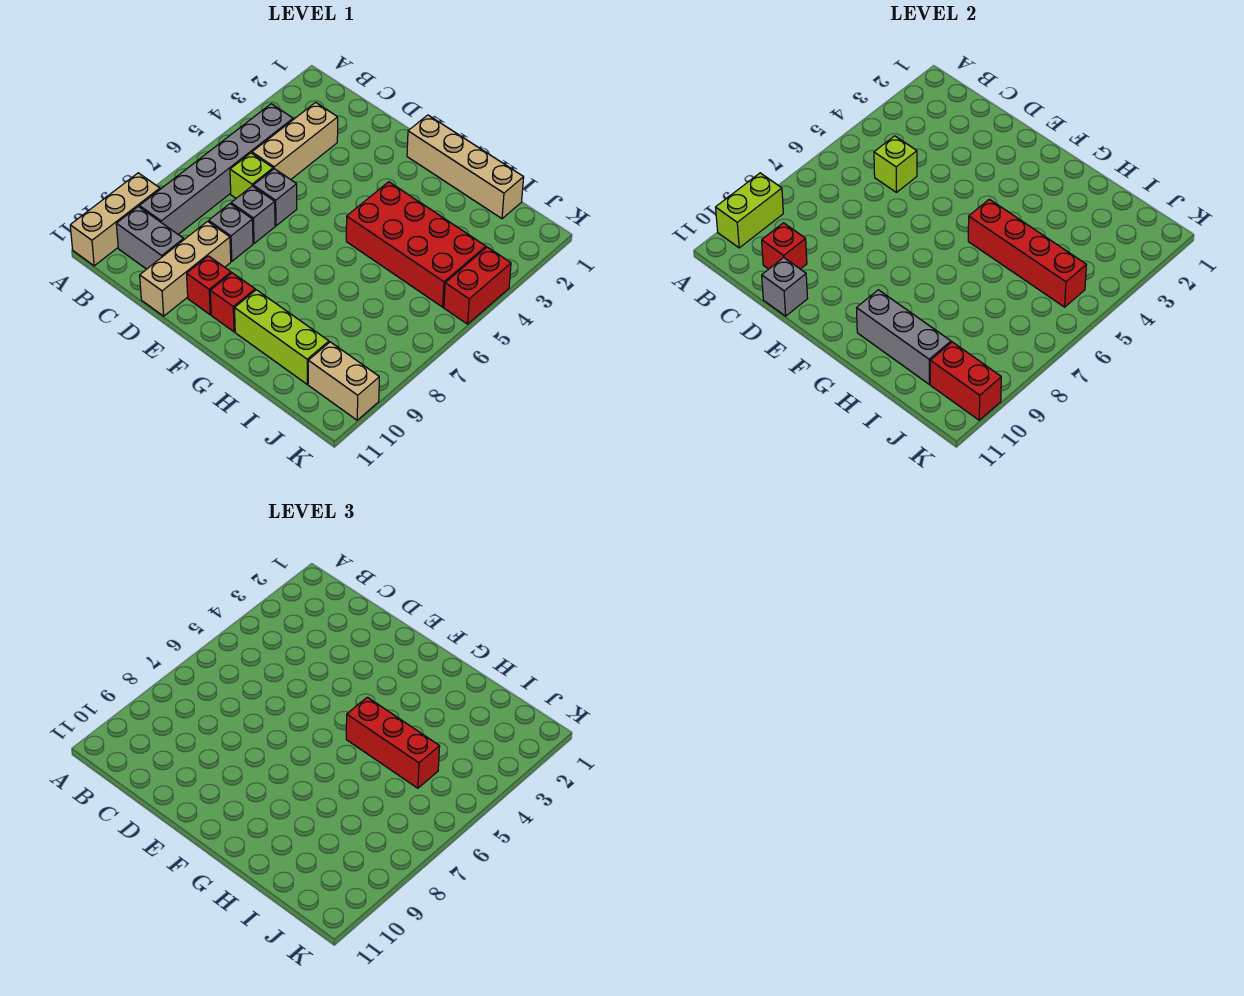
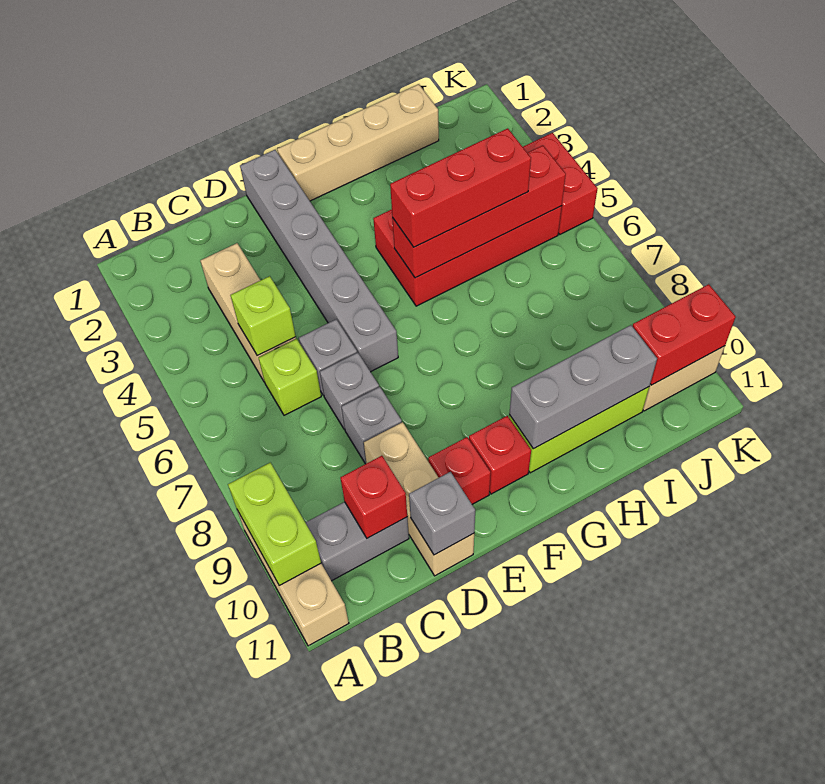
grey 1x6 brick [139,104,293,234] -> grey 1x6 brick moved to [240,150,398,372]

